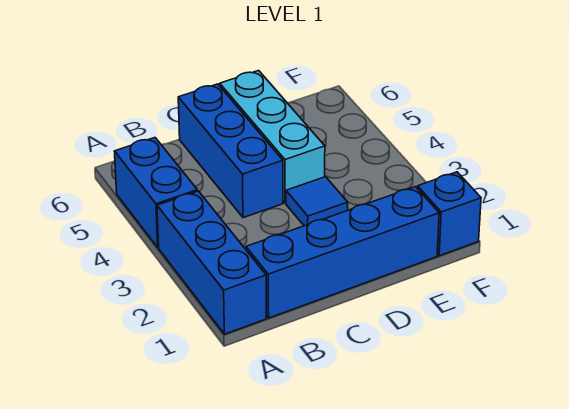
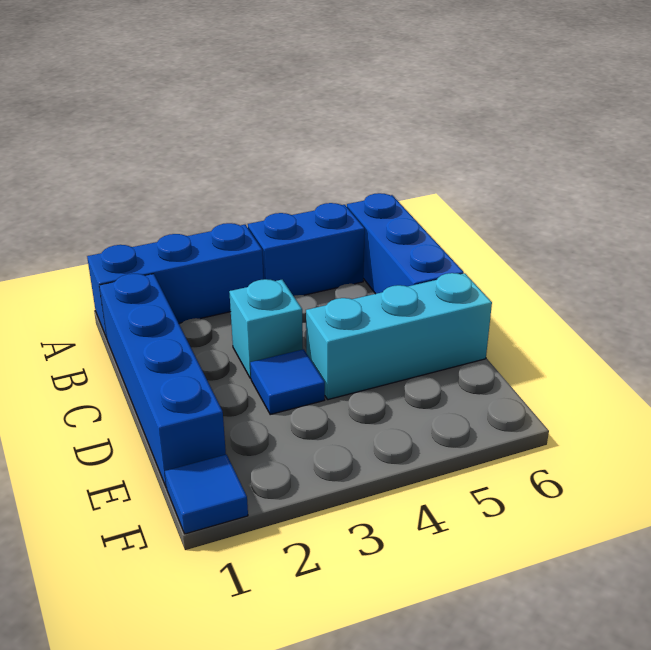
none -> cyan 1x1 brick [229,279,303,379]
blue 1x3 brick [178,84,283,218] -> blue 1x3 brick turned to [347,193,464,294]
blue 1x1 brick [417,172,481,256] -> blue 1x1 tile [165,455,248,534]

